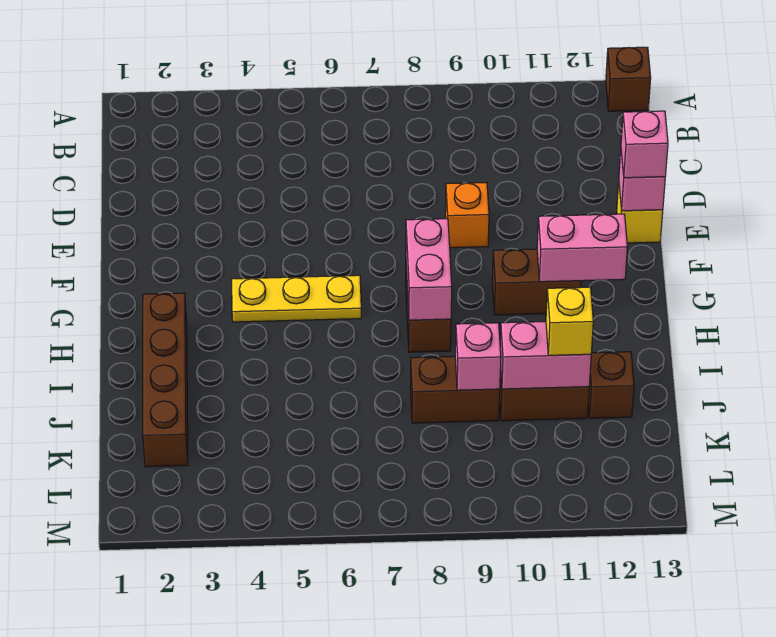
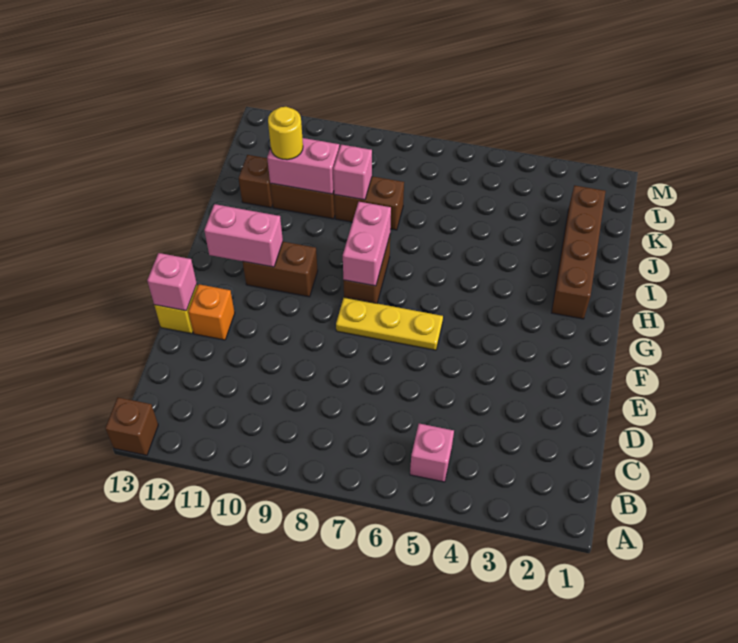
orange 1x1 brick [445,183,489,248] -> orange 1x1 brick moved to [188,284,235,340]
pink 1x1 brick [621,111,668,178] -> pink 1x1 brick moved to [410,424,454,482]
yellow 1x3 plate [232,275,361,322] -> yellow 1x3 plate moved to [336,297,443,350]
yellow 1x1 brick [546,287,593,355] -> yellow 1x1 round brick [268,107,303,160]

